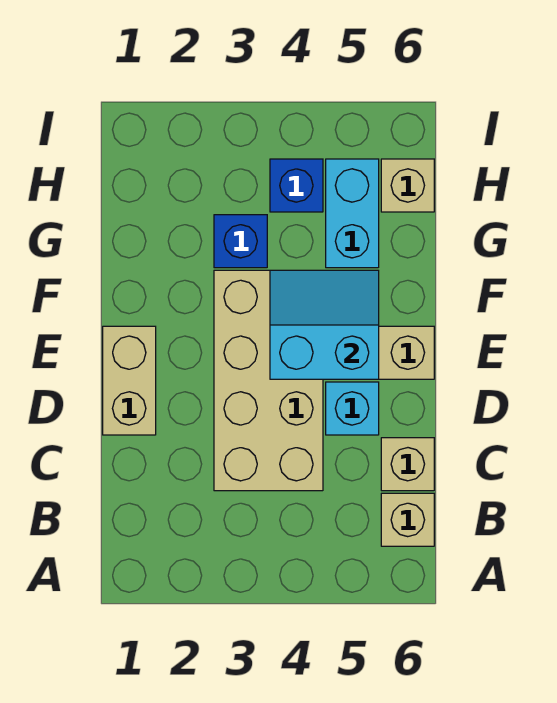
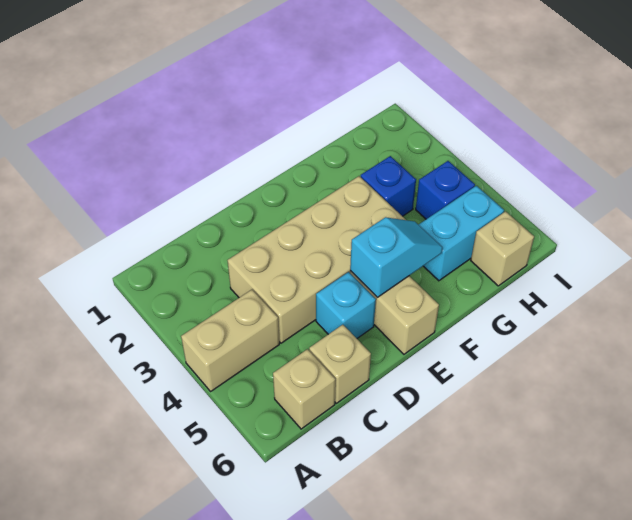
tan 1x2 brick [103,326,156,435] -> tan 1x2 brick moved to [181,290,279,391]
cyan 2x2 slope [270,270,379,379] -> cyan 1x2 slope [350,217,443,297]

